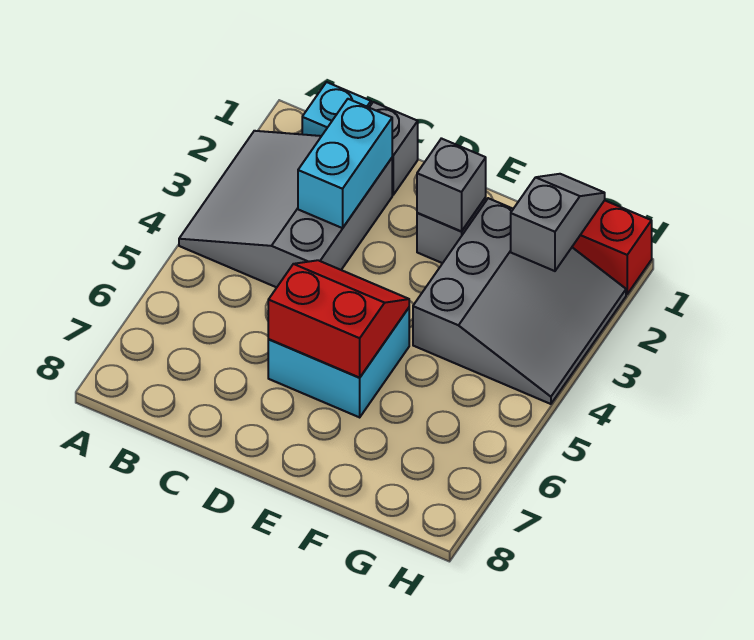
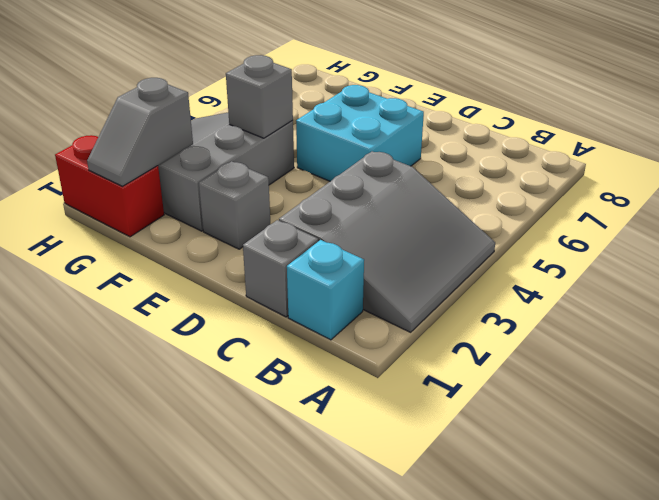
cyan 1x2 brick [298,99,392,228] -> none
red 2x2 slope [268,260,409,378] -> none
grey 1x1 brick [417,138,486,231] -> grey 1x1 brick moved to [226,55,293,138]

